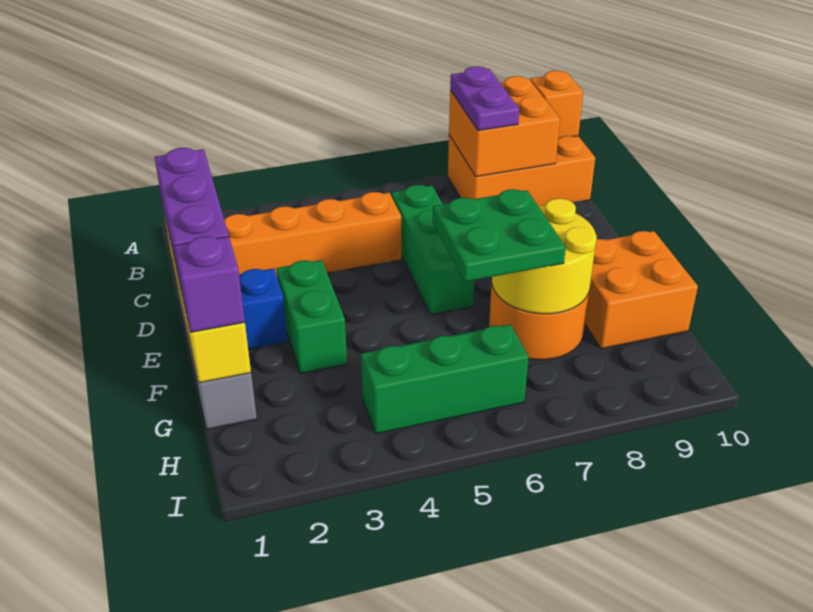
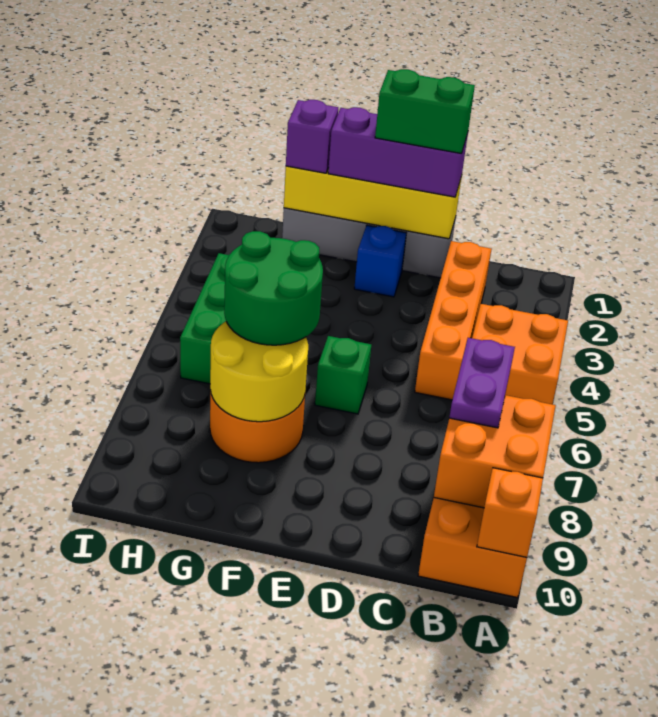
purple 1x2 plate [450,66,519,131] -> purple 1x2 plate turned to [449,338,515,428]
green 1x3 brick [392,185,474,315] -> green 1x1 brick [315,336,371,414]
green 1x2 brick [276,260,347,374] -> green 1x2 brick moved to [375,69,475,154]
green 2x2 plate [433,189,566,282] -> green 2x2 round brick [224,231,323,345]
orange 2x2 brick [585,231,698,349] -> orange 2x2 brick moved to [472,304,568,404]

